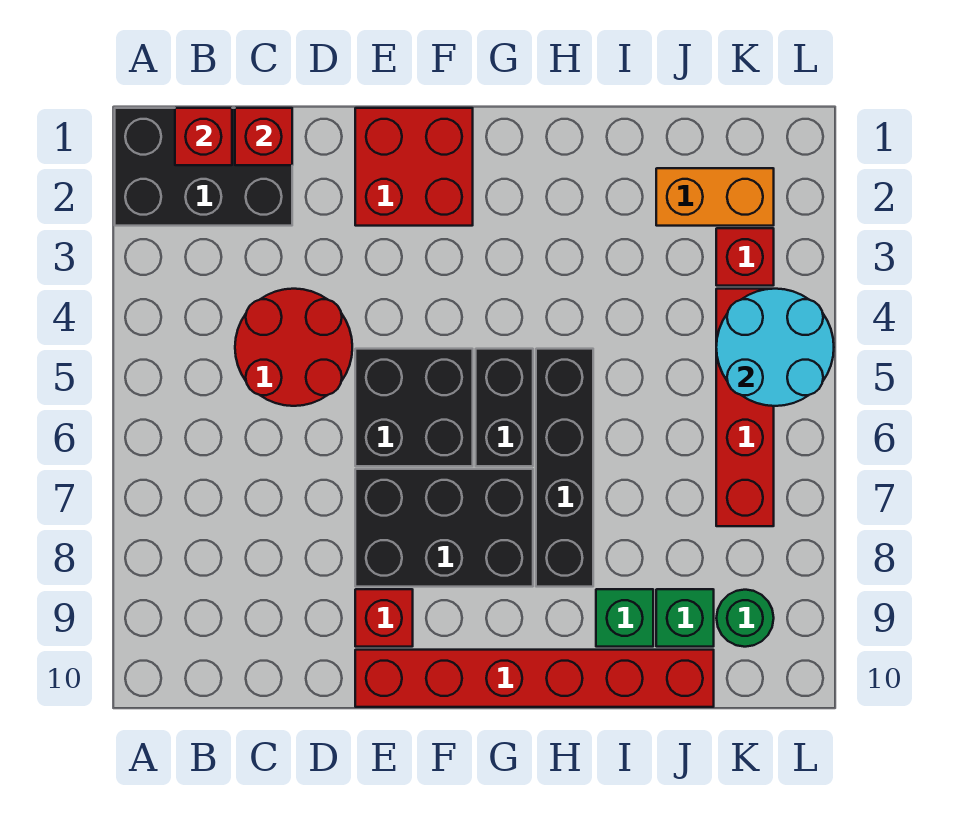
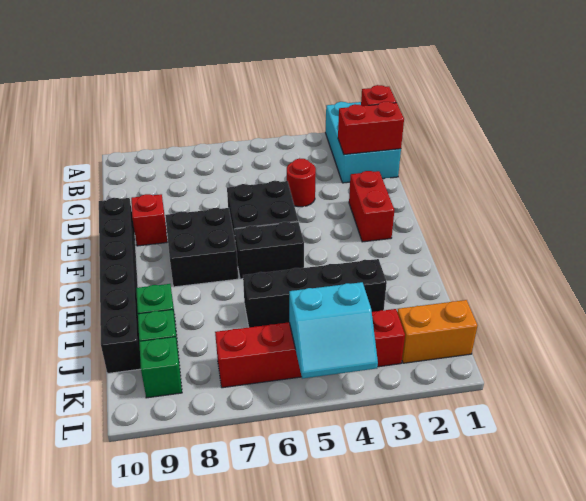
black 2x3 brick [115,108,292,226] -> cyan 2x3 brick [325,102,401,183]
red 1x1 brick [235,108,292,165] -> red 1x2 brick [338,102,404,155]
red 2x2 round brick [235,289,352,406] -> red 1x1 round brick [287,158,316,207]
red 2x2 brick [355,108,473,226] -> red 1x2 brick [349,171,394,242]
black 2x3 brick [355,469,533,587] -> black 2x2 brick [165,208,238,287]
red 1x6 brick [355,650,714,707] -> black 1x6 brick [99,198,141,373]
black 1x4 brick [536,349,593,587] -> black 1x4 brick moved to [243,259,387,327]
orange 1x2 brick [656,168,774,226] -> orange 1x2 brick turned to [397,300,478,363]
cyan 2x2 round brick [716,289,834,406] -> cyan 2x2 slope [289,282,378,379]
green 1x1 round brick [716,590,774,647] -> green 1x1 brick [139,337,182,398]

